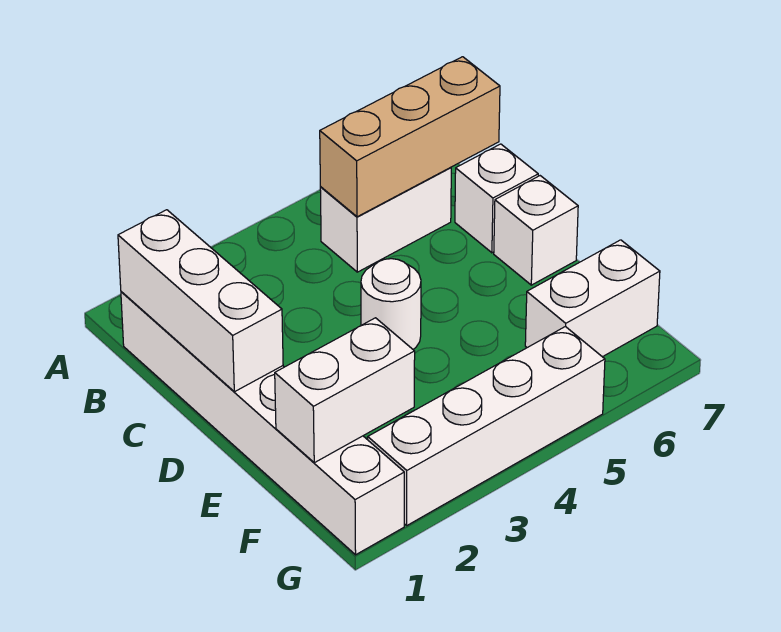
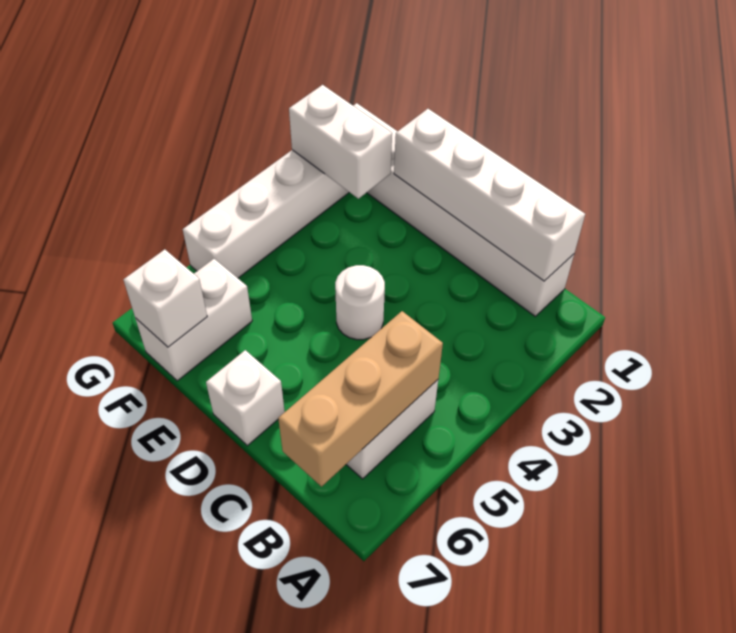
white 1x3 brick [118,210,283,392] -> white 1x4 brick [394,109,585,281]
white 1x1 brick [455,144,538,253] -> white 1x1 brick moved to [123,249,207,347]
white 1x2 brick [275,318,415,463] -> white 1x2 brick turned to [289,85,392,199]

